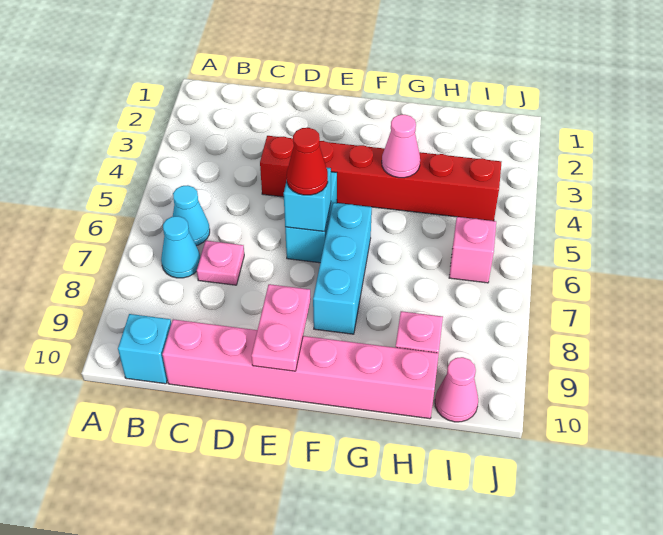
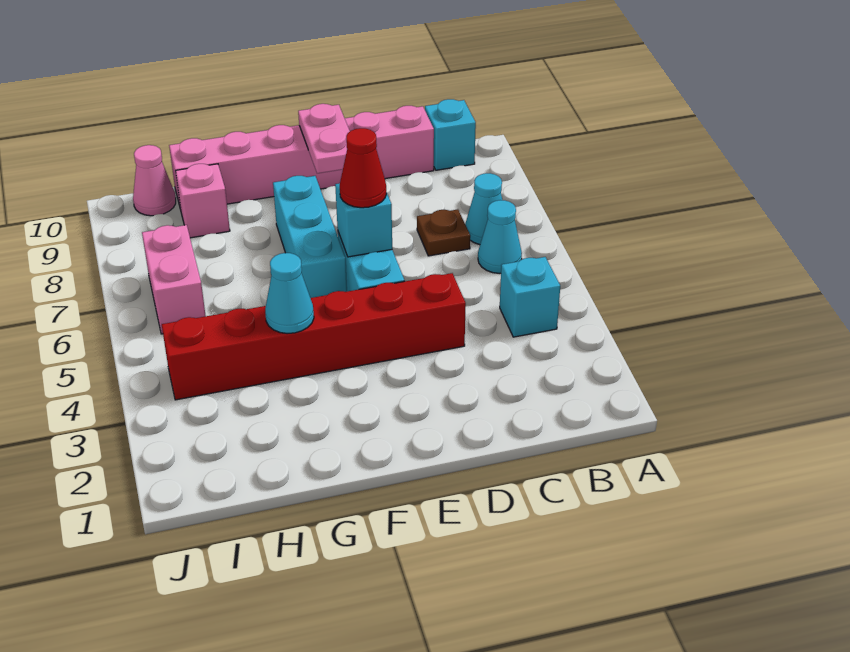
none -> cyan 1x1 brick [500,257,560,337]
pink 1x1 plate [197,241,244,285] -> brown 1x1 plate [417,209,470,256]
pink 1x1 cone [382,115,420,178] -> cyan 1x1 cone [265,253,314,334]
pink 1x1 brick [449,217,496,283] -> pink 1x2 brick [142,225,206,334]

